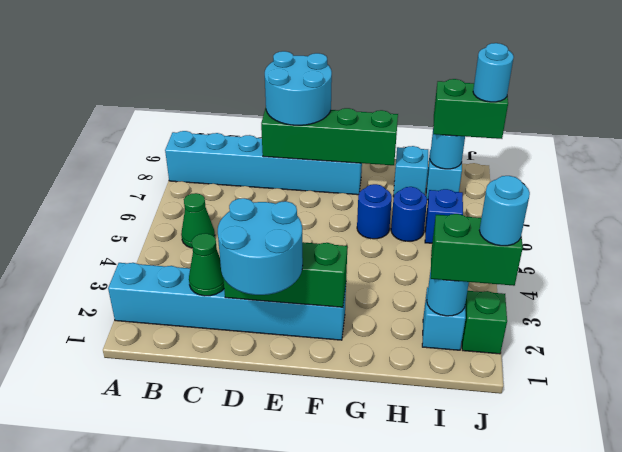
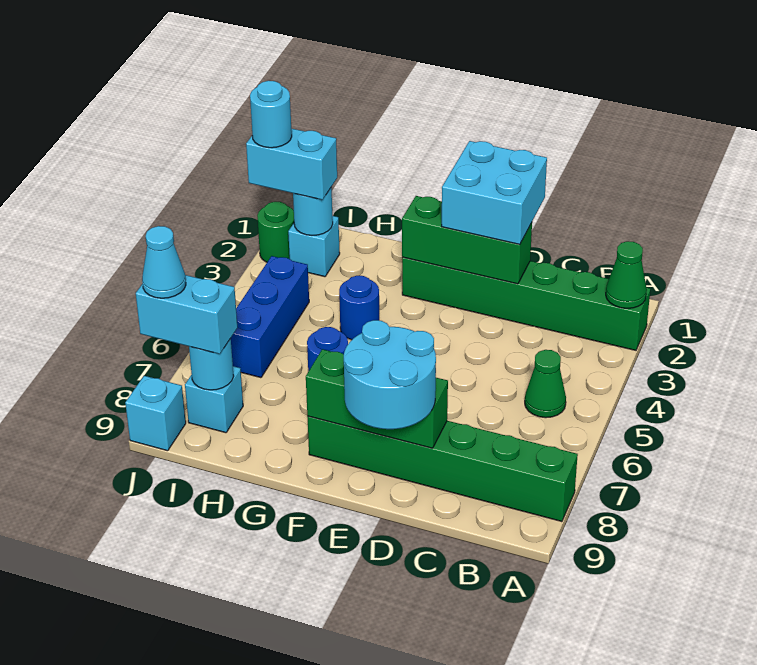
cyan 1x6 brick [108,263,346,340] -> green 1x6 brick [402,257,650,350]
cyan 1x6 brick [165,131,362,195] -> green 1x6 brick [307,416,578,522]
green 1x1 cone [189,233,224,296] -> green 1x1 cone moved to [606,241,647,308]
cyan 2x2 round brick [218,198,303,295] -> cyan 2x2 brick [442,141,547,244]
green 1x4 brick [261,108,398,165] -> green 1x3 brick [306,349,448,448]
blue 1x1 round brick [391,187,427,241] -> blue 1x1 round brick moved to [339,276,379,340]
cyan 1x1 brick [393,146,428,197] -> cyan 1x1 brick moved to [125,376,186,451]
green 1x2 brick [431,214,523,286] -> cyan 1x2 brick [246,128,337,200]
blue 1x1 brick [425,189,463,243] -> blue 1x3 brick [231,256,309,378]
green 1x2 brick [433,79,508,139] -> cyan 1x2 brick [136,275,237,354]
green 1x1 brick [462,291,507,354] -> green 1x1 round brick [257,202,294,262]
cyan 1x1 round brick [473,43,514,102] -> cyan 1x1 cone [142,226,186,298]

